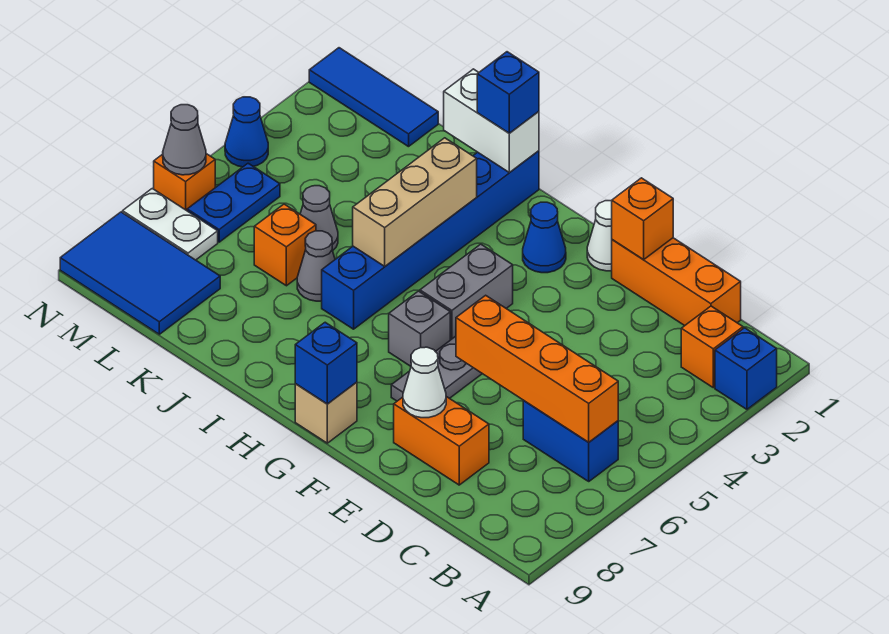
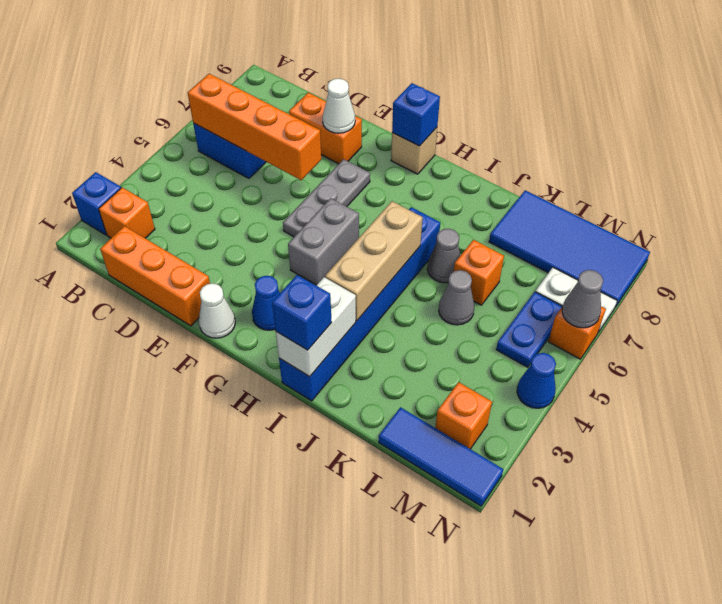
orange 1x1 brick [612,178,673,259] -> orange 1x1 brick moved to [435,382,492,449]
grey 1x1 brick [389,291,450,366] -> none
white 1x2 brick [444,69,539,173] -> white 1x2 brick turned to [276,277,356,377]
blue 2x3 tile [60,212,220,334] -> blue 2x4 tile [489,190,650,307]

